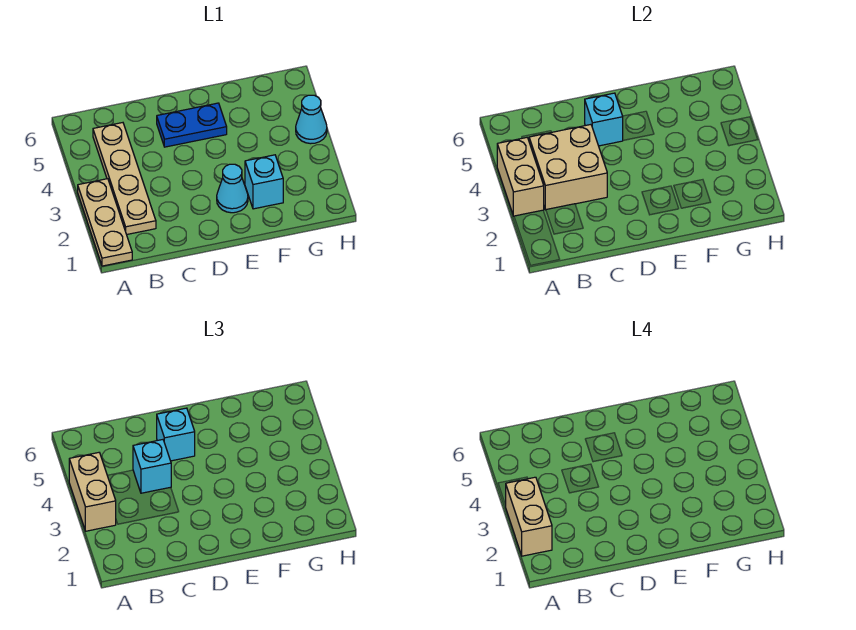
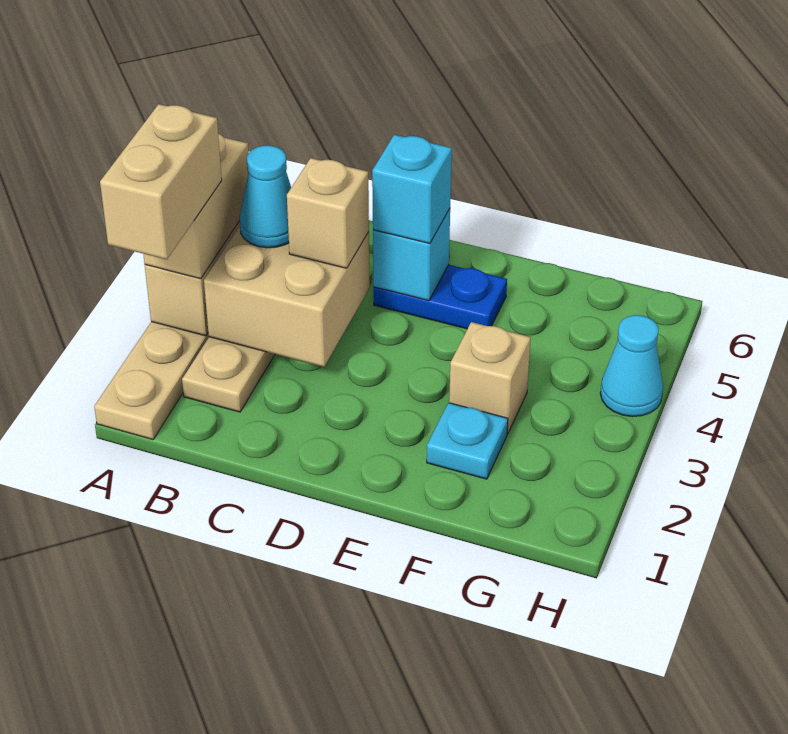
cyan 1x1 brick [133,440,171,493] -> tan 1x1 brick [287,158,369,268]
cyan 1x1 cone [217,164,248,213] -> cyan 1x1 cone moved to [239,146,291,248]
cyan 1x1 brick [245,155,283,209] -> cyan 1x1 plate [427,403,508,479]
none -> tan 1x1 brick [449,322,531,434]

